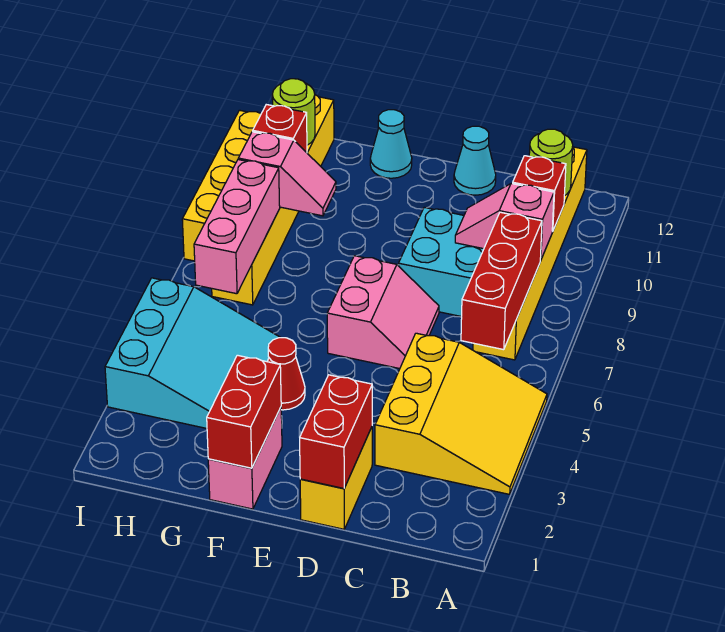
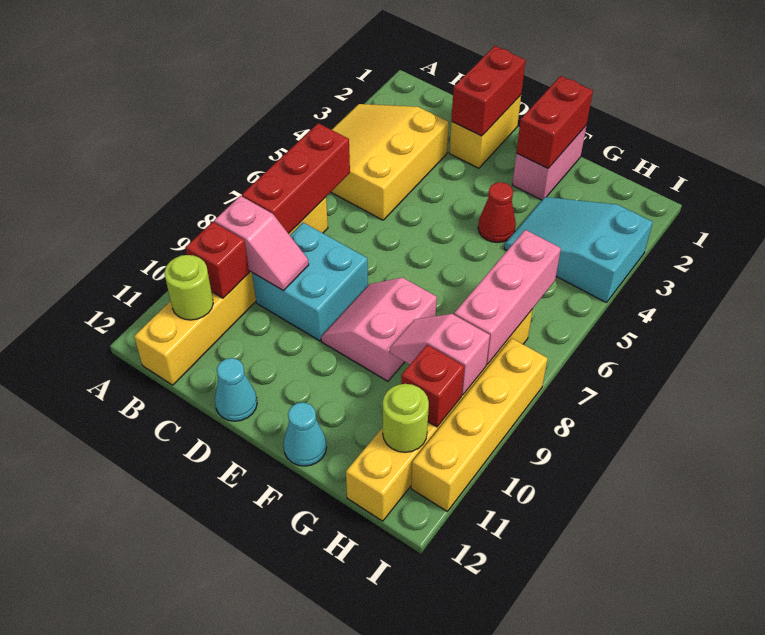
pink 2x2 slope [327,256,439,369] -> pink 2x2 slope moved to [321,278,437,381]
cyan 3x3 slope [105,278,280,428] -> cyan 2x3 slope [504,197,653,303]

